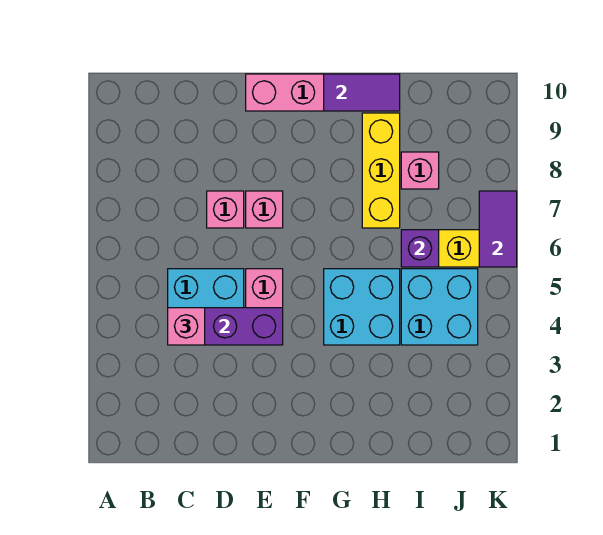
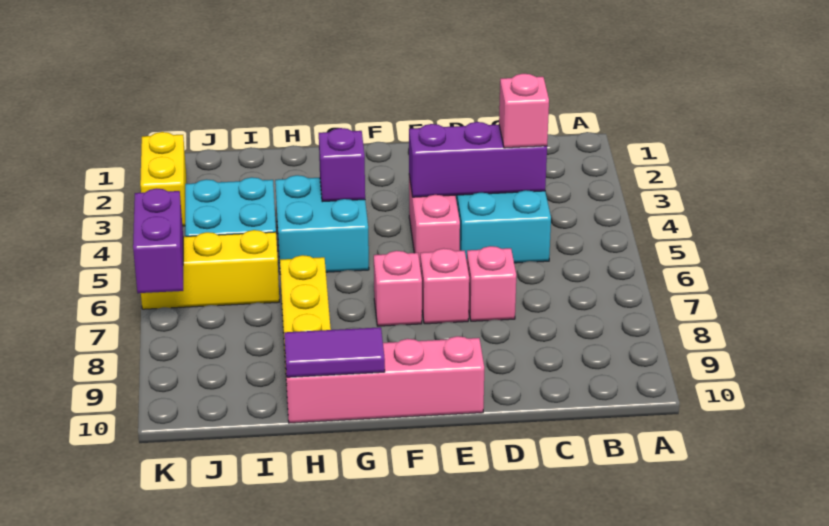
purple 1x1 brick [401,230,439,267] -> purple 1x1 brick moved to [319,128,365,202]
pink 1x1 brick [401,152,439,189] -> pink 1x1 brick moved to [374,251,422,326]
none -> yellow 1x2 brick [140,132,186,226]
purple 1x2 tile [479,191,517,267] -> purple 1x2 brick [133,189,183,293]

